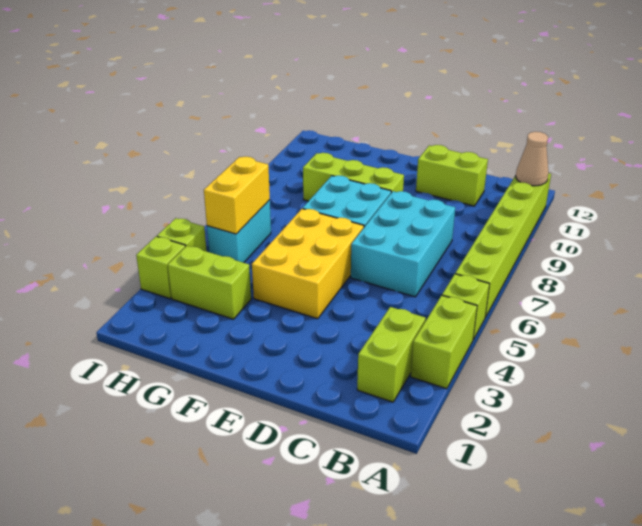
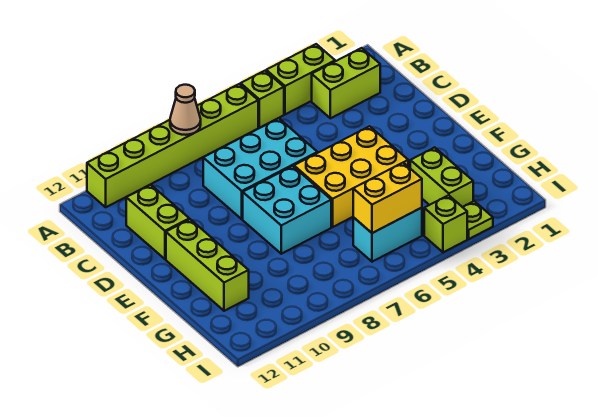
tan 1x1 cone [516,132,549,186] -> tan 1x1 cone moved to [170,85,201,135]
lime 1x3 brick [303,153,404,201] -> lime 1x3 brick moved to [166,219,249,311]
lime 1x1 brick [136,236,185,299] -> lime 1x1 plate [463,201,493,239]

